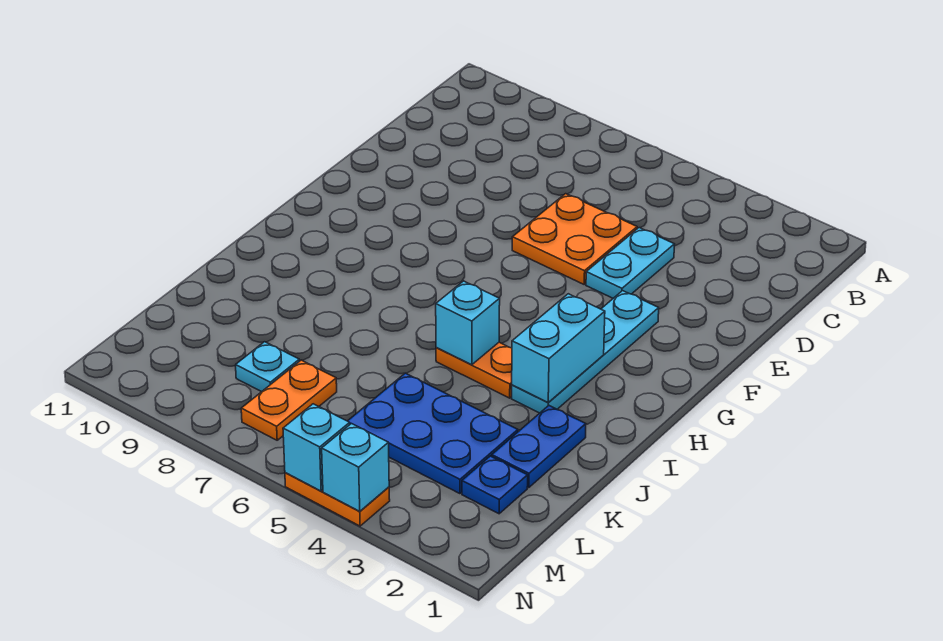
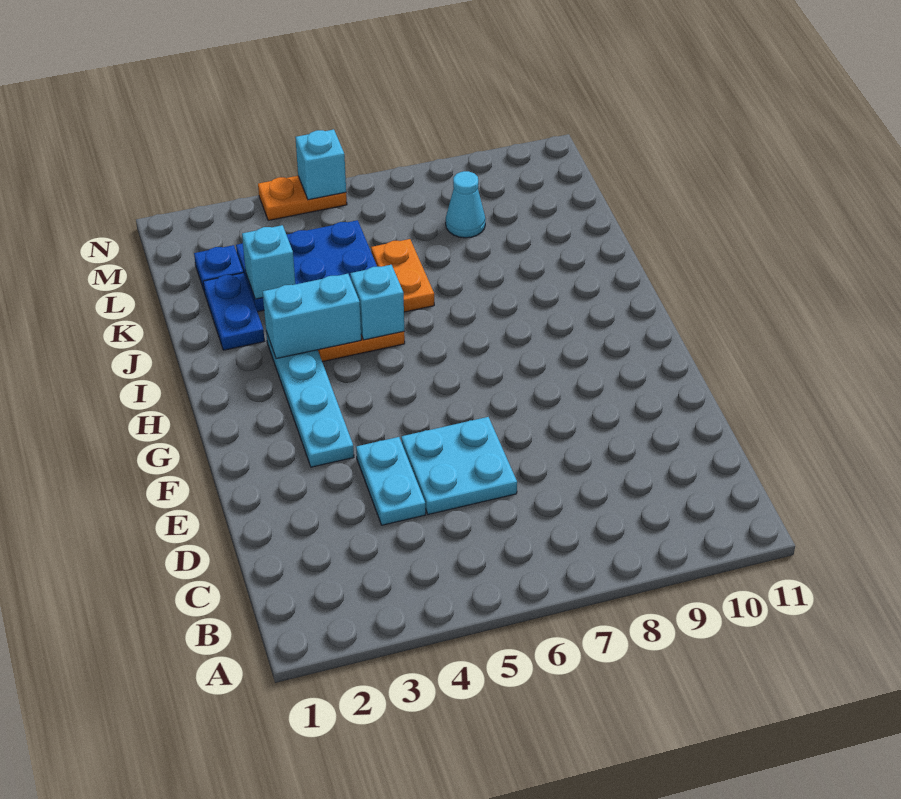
orange 2x2 plate [512,194,637,284] -> cyan 2x2 plate [401,417,517,514]
cyan 1x2 brick [512,294,605,403] -> cyan 1x2 brick turned to [263,274,361,359]
orange 1x2 plate [241,360,337,440] -> orange 1x2 plate moved to [371,239,434,312]
cyan 1x1 plate [236,342,299,392] -> cyan 1x1 cone [446,171,486,238]
cyan 1x1 brick [322,424,389,511] -> cyan 1x1 brick moved to [242,225,295,299]

